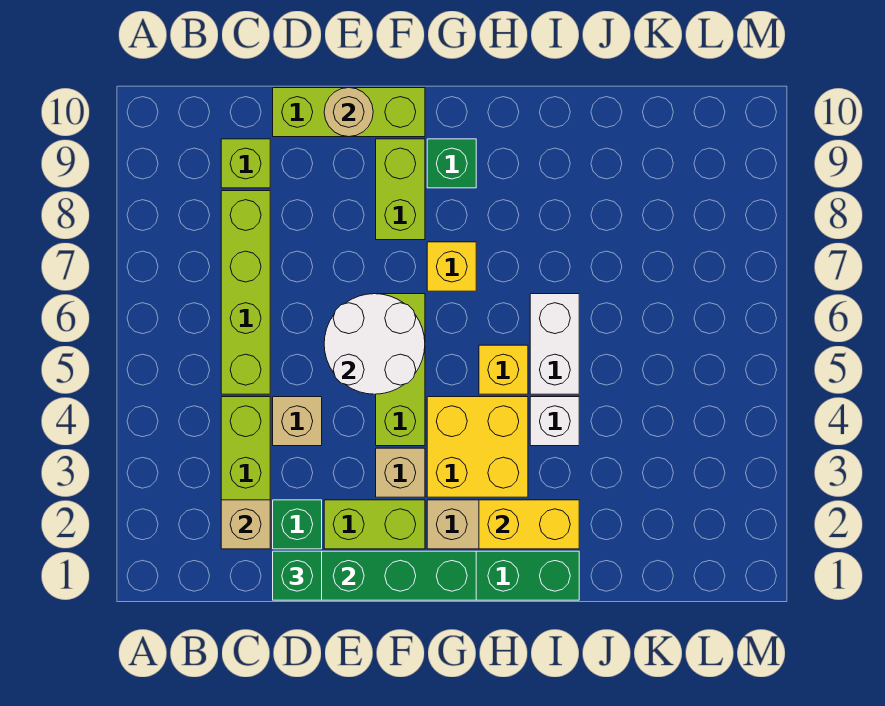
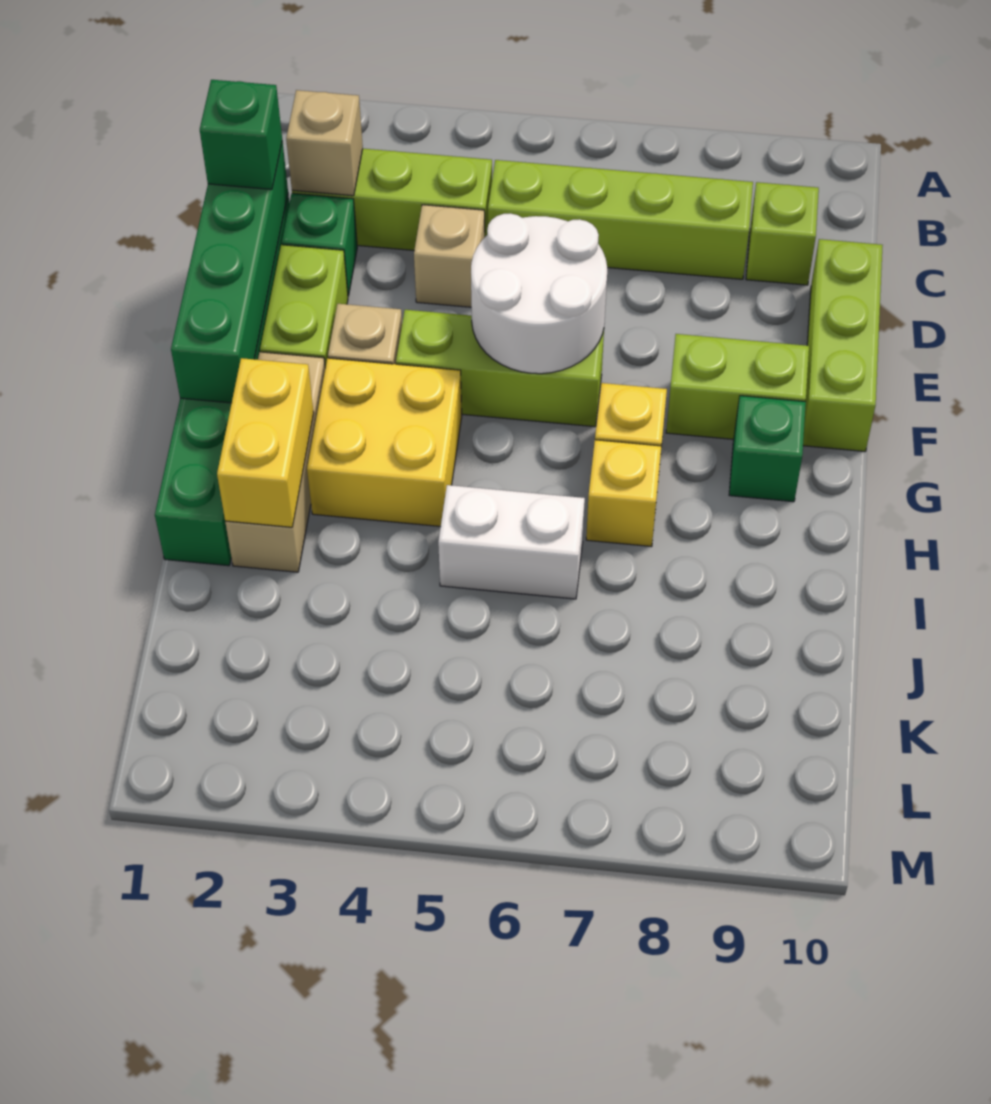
tan 1x1 round brick [324,88,373,137] -> none
yellow 1x1 brick [479,345,528,394] -> yellow 1x1 brick moved to [586,440,661,547]
white 1x1 brick [530,397,579,446] -> none

